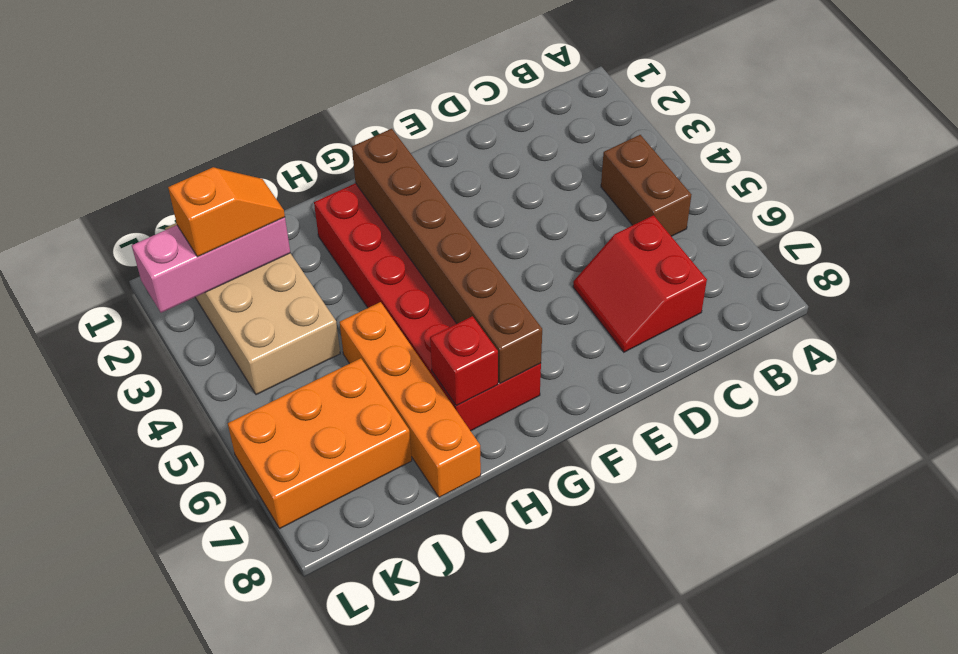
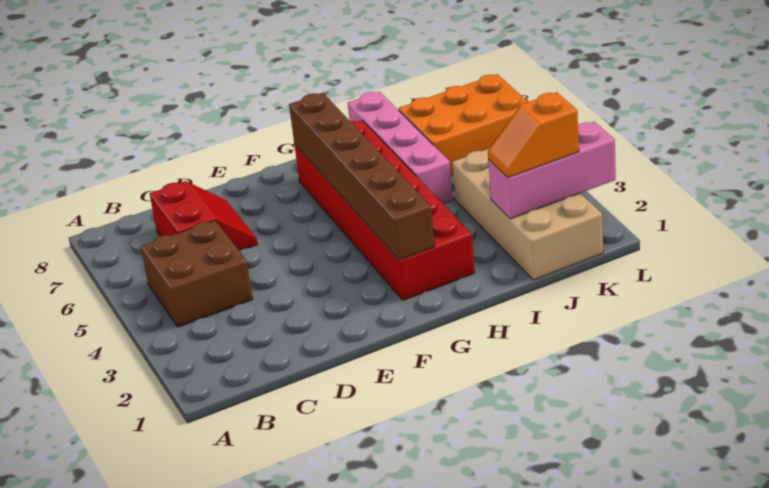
brown 1x2 brick [601,135,691,236] -> brown 2x2 brick [141,220,253,327]
red 1x1 brick [430,316,498,406] -> none
orange 1x4 brick [339,302,481,498] -> pink 1x4 brick [348,92,453,203]

